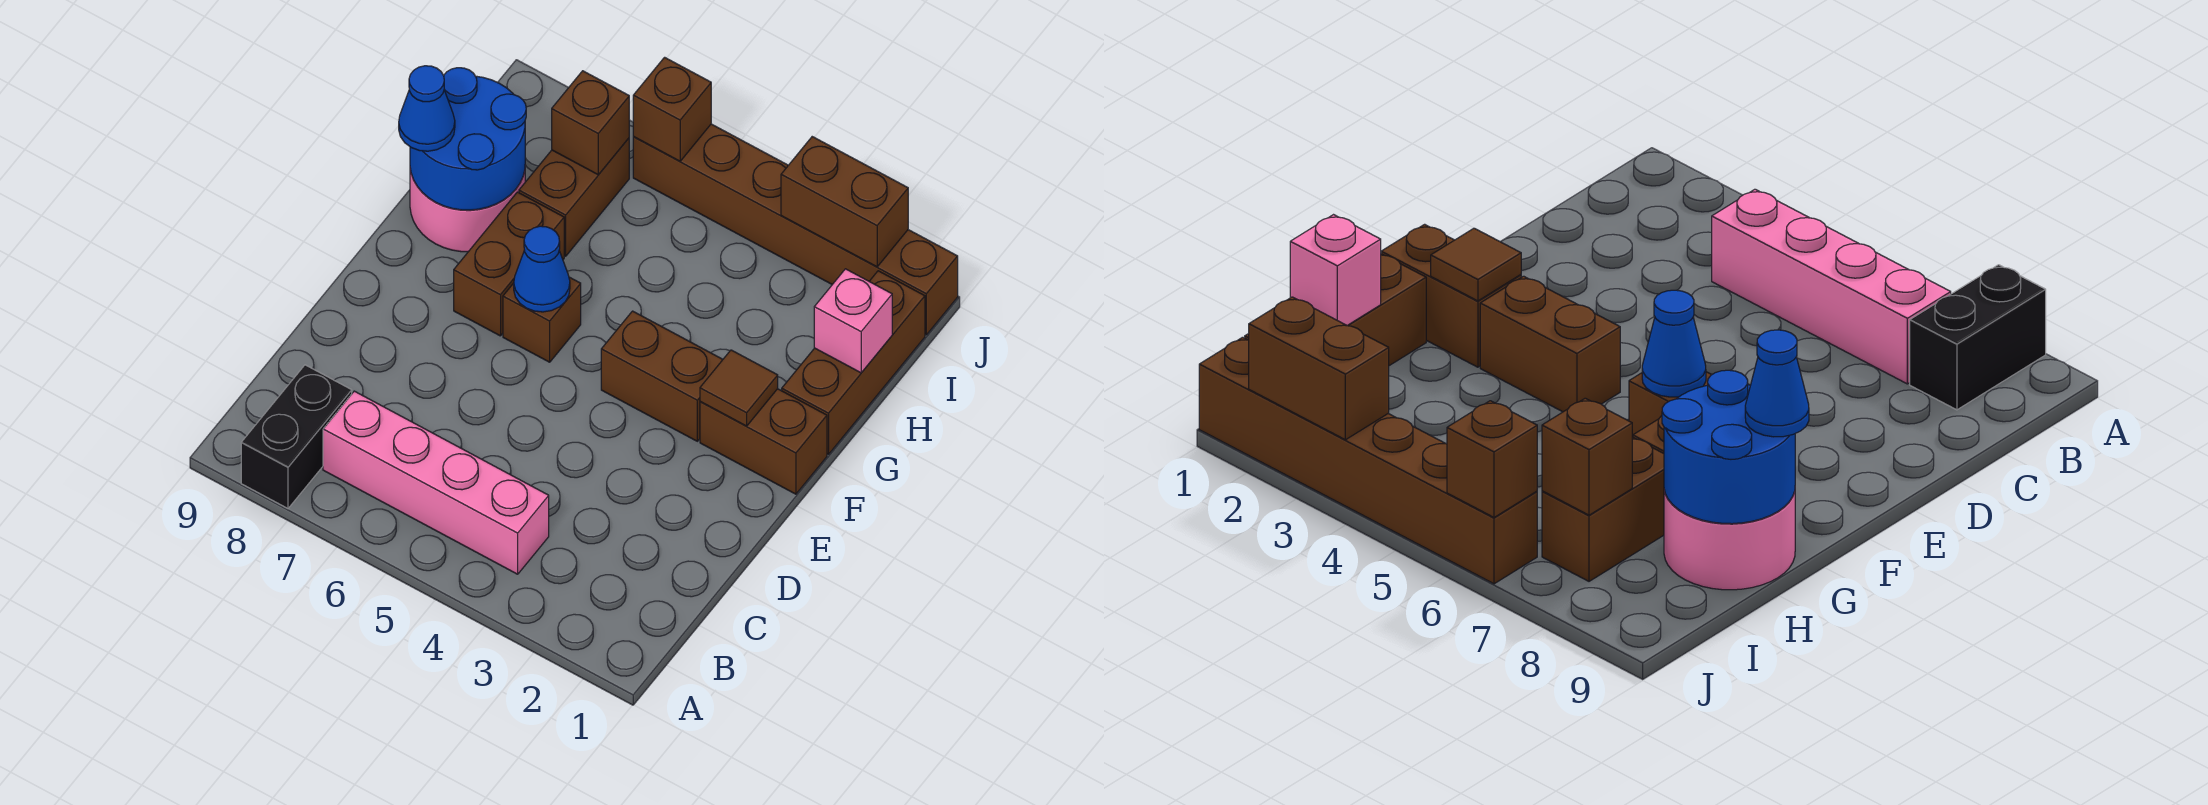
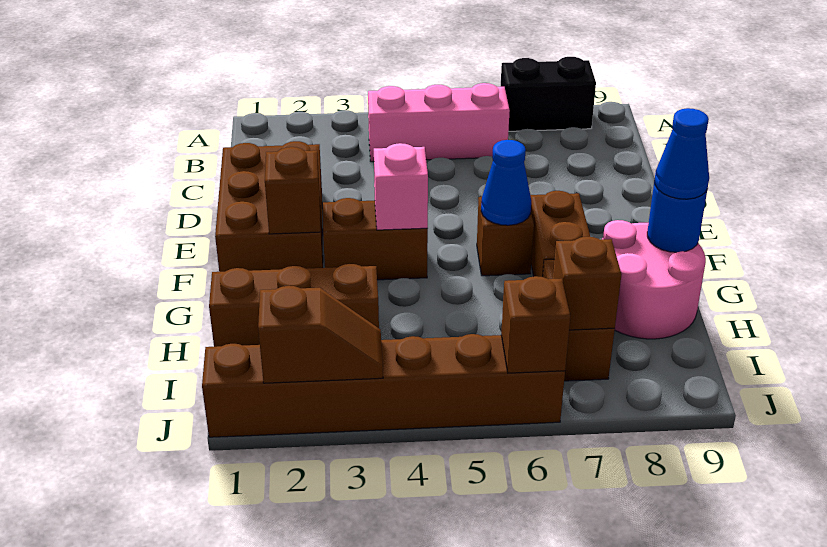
black 1x2 brick [241,365,352,508] -> black 1x2 brick turned to [501,57,596,131]
pink 1x4 brick [323,391,549,574] -> pink 1x3 brick [368,83,510,162]
brown 1x2 brick [700,389,827,494] -> brown 2x3 brick [215,141,323,272]
brown 1x1 tile [700,350,778,426] -> brown 1x1 brick [265,147,320,234]
brown 1x3 brick [782,271,925,454] -> brown 1x3 brick turned to [209,264,379,347]
blue 2x2 round brick [410,68,526,210] -> blue 1x1 round brick [647,181,707,252]
pink 1x1 brick [814,269,892,373] -> pink 1x1 brick moved to [374,143,428,230]
brown 1x2 brick [781,137,908,267] -> brown 1x2 slope [258,286,383,383]

